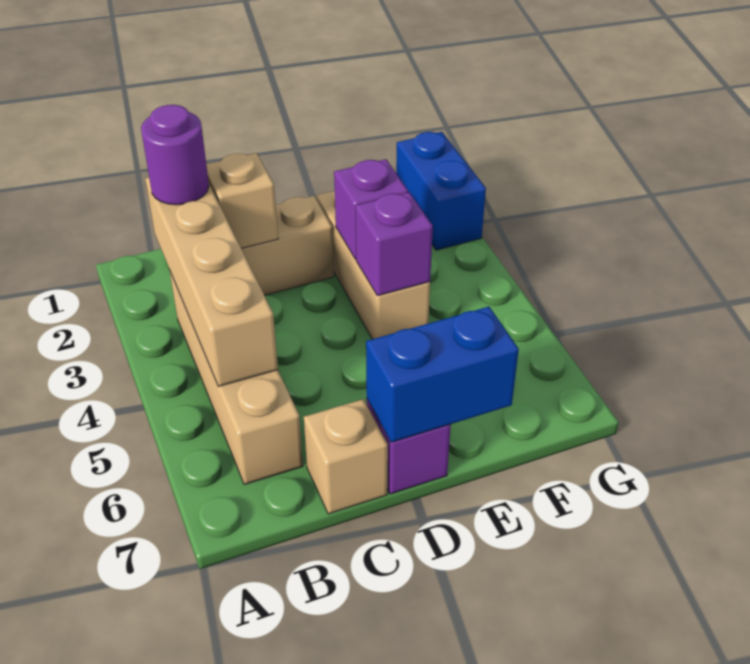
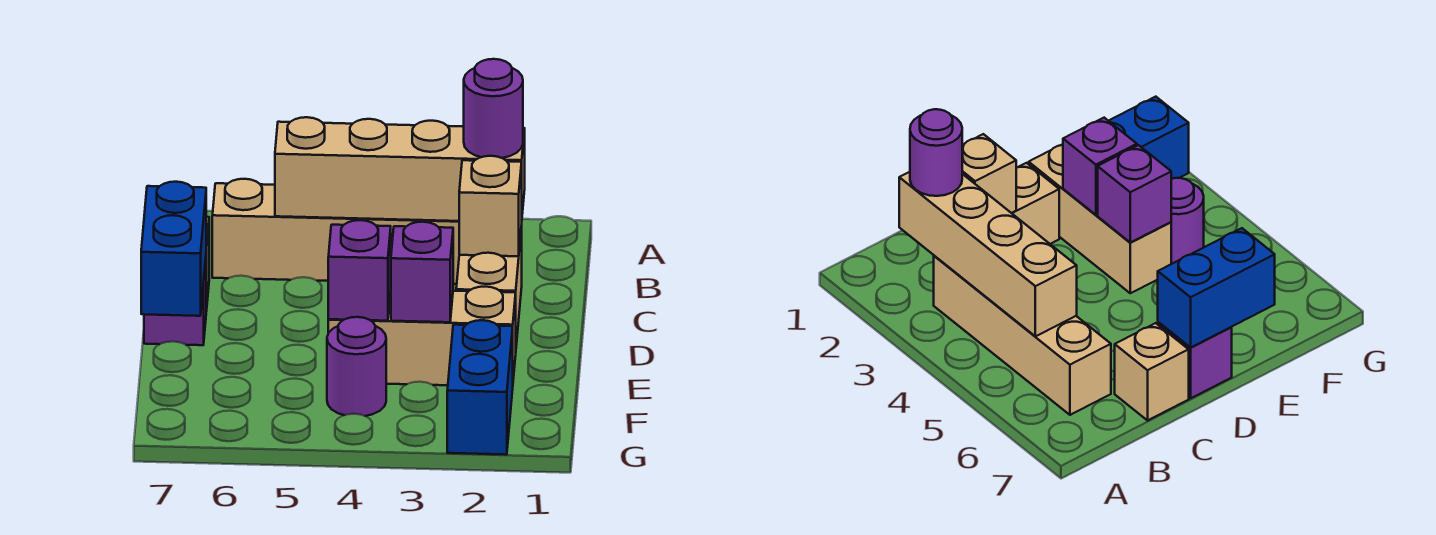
none -> purple 1x1 round brick [327,317,386,416]
blue 1x2 brick [396,132,486,250] -> blue 1x2 brick turned to [447,320,513,455]

